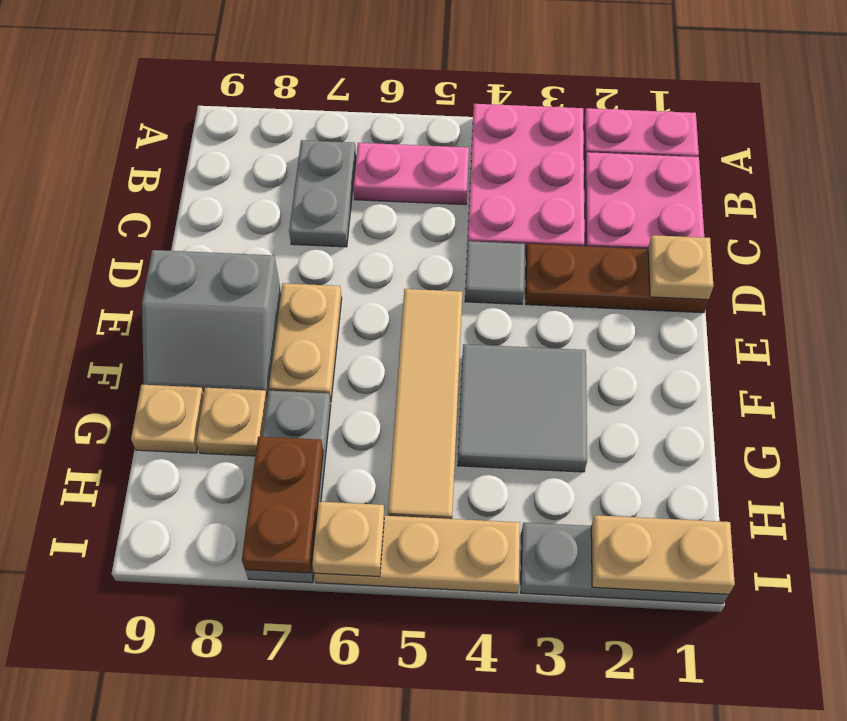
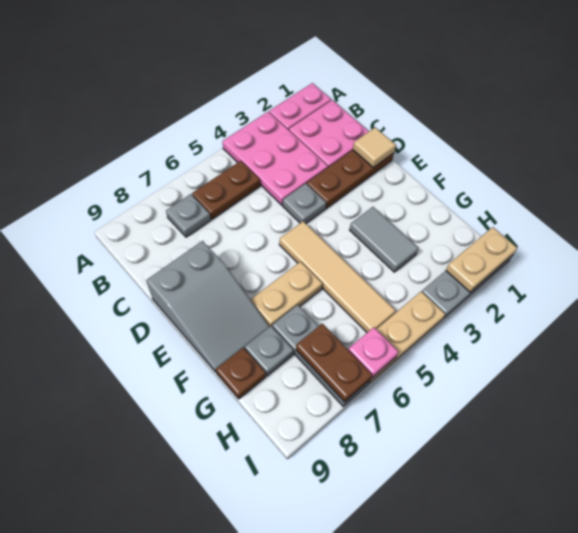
pink 1x2 plate [353,143,469,205] -> brown 1x2 plate [192,161,260,219]
grey 1x2 plate [289,140,356,247] -> grey 1x1 plate [166,194,211,237]
tan 1x1 plate [648,235,714,300] -> tan 1x1 tile [353,127,396,168]
grey 1x1 tile [465,241,525,304] -> grey 1x1 plate [283,183,326,223]
tan 1x2 plate [269,283,342,402] -> tan 1x2 plate turned to [250,262,322,326]
grey 2x2 slope [142,250,281,398] -> grey 2x3 slope [146,241,270,372]
grey 2x2 tile [458,344,587,472] -> grey 1x2 tile [350,207,418,272]
tan 1x1 plate [196,388,267,456] -> grey 1x1 plate [245,326,293,376]
tan 1x1 plate [131,385,204,453] -> brown 1x1 plate [216,348,266,399]
tan 1x1 plate [312,502,384,577] -> pink 1x1 plate [348,327,398,379]

